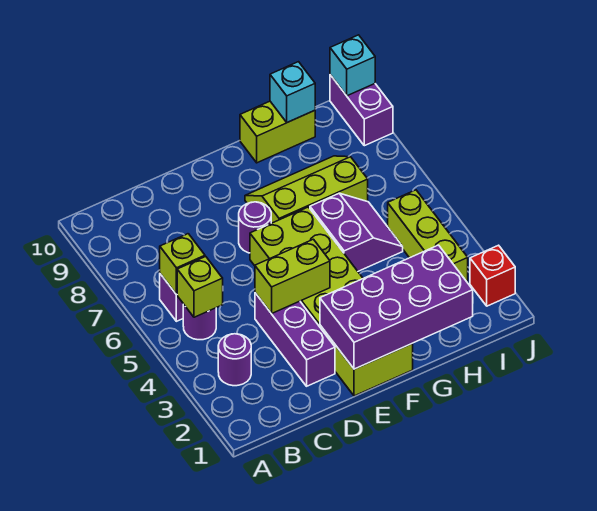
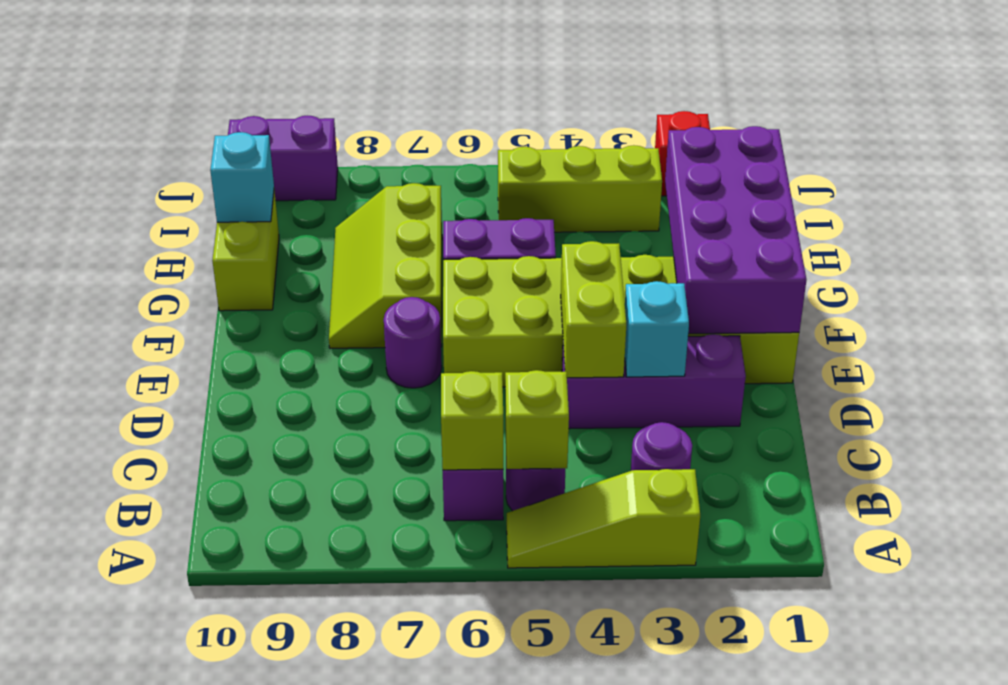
none -> lime 1x3 slope [507,469,700,568]
cyan 1x1 brick [330,35,375,96] -> cyan 1x1 brick moved to [625,281,689,377]

